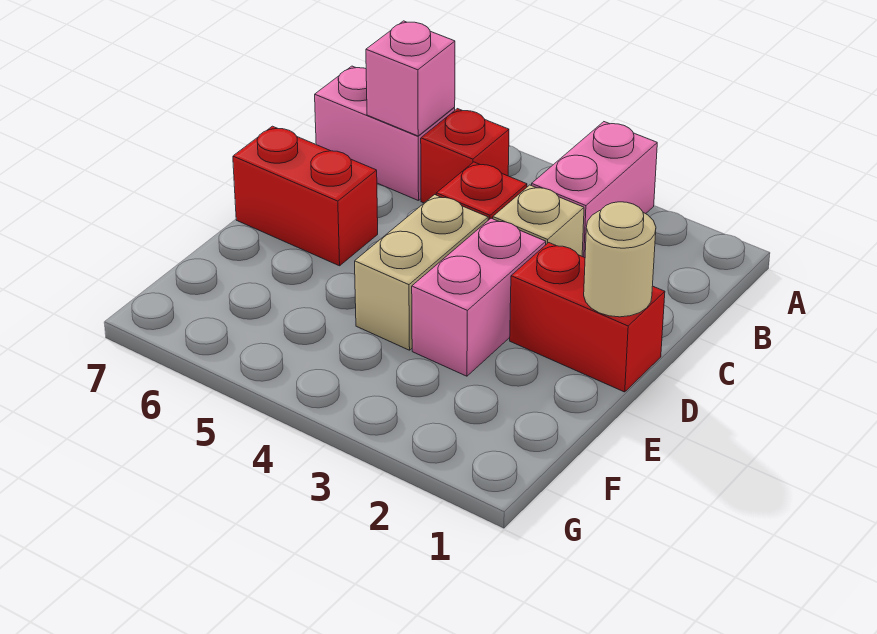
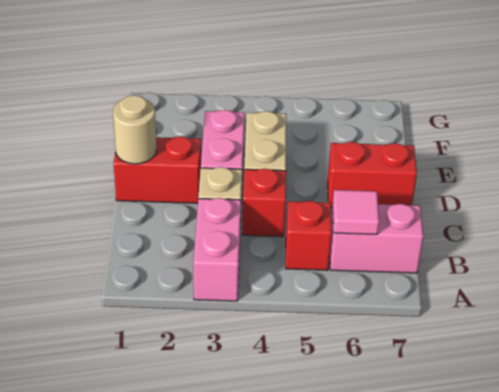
pink 1x1 brick [366,21,455,136] -> pink 1x1 tile [333,190,379,234]

